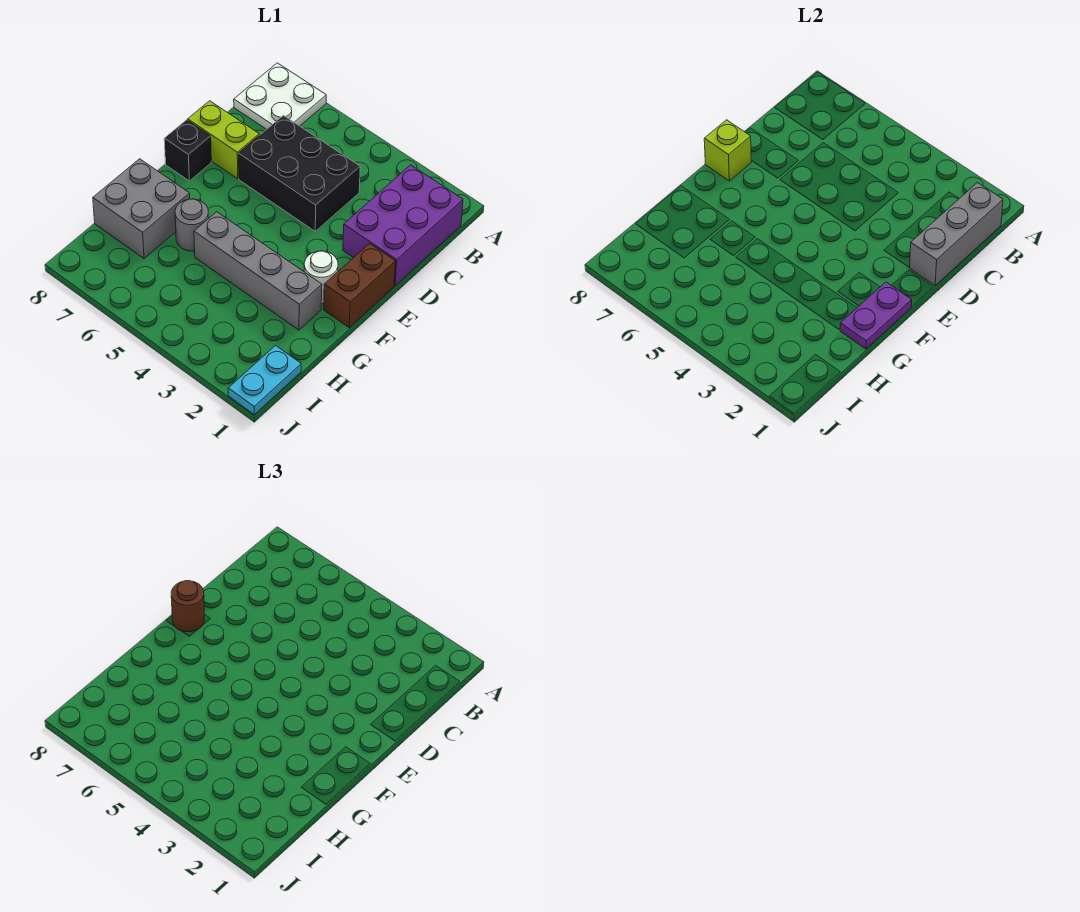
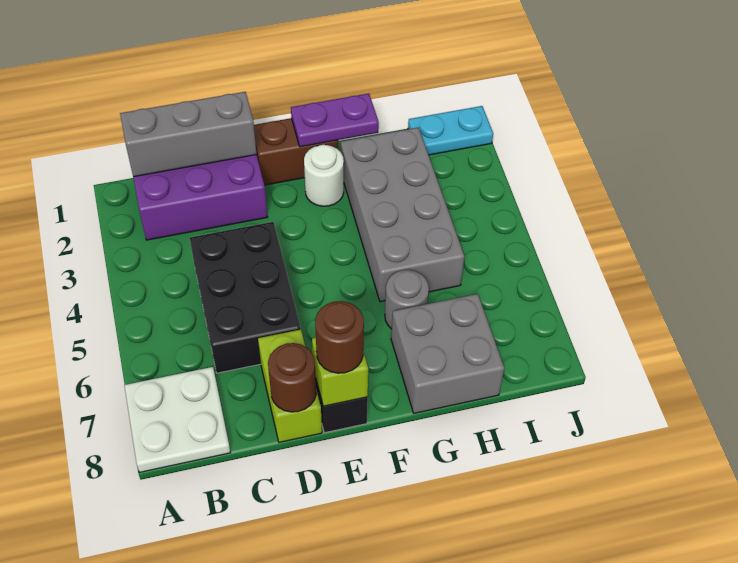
none -> brown 1x1 round brick [268,343,316,412]
grey 1x4 brick [194,212,322,330] -> grey 2x4 brick [341,127,465,302]

